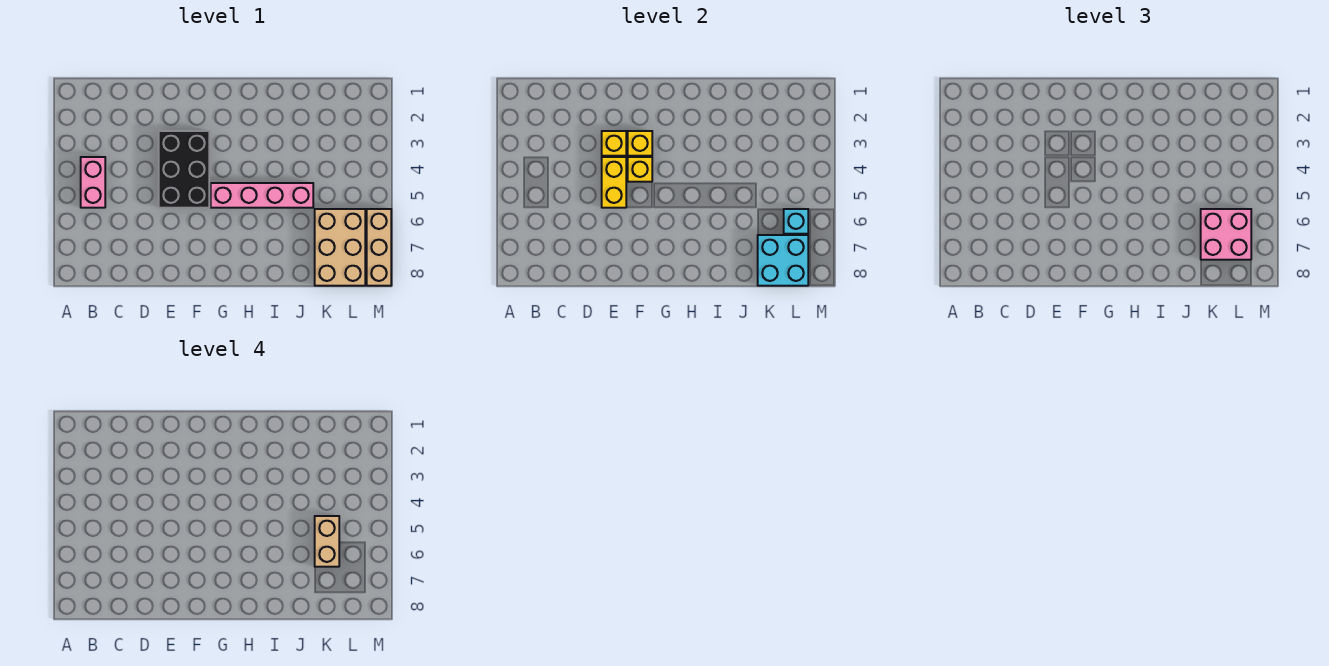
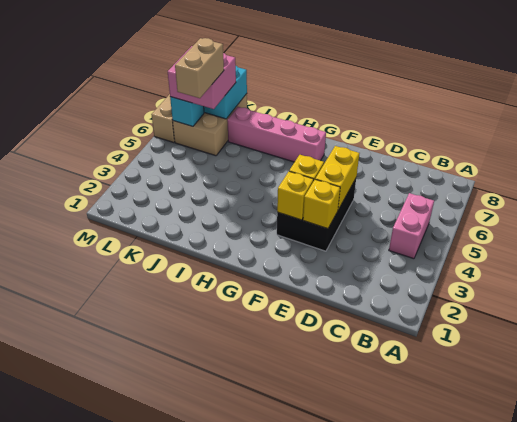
pink 1x4 brick [211,183,313,208] -> pink 1x4 brick moved to [227,107,326,162]

